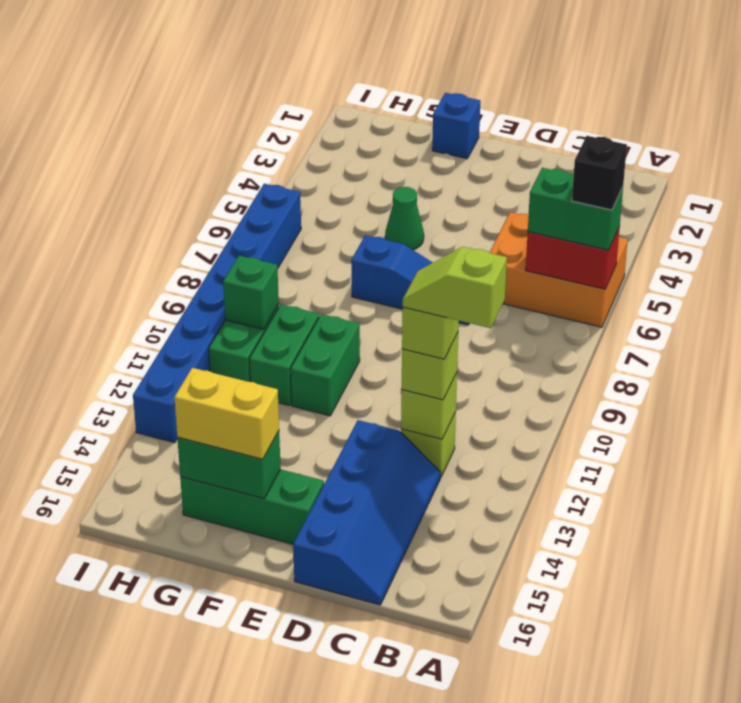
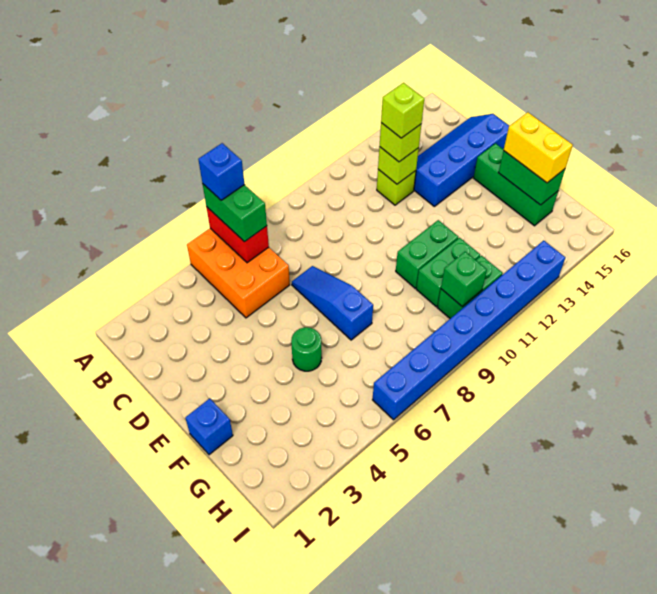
black 1x1 brick [572,136,627,210] -> blue 1x1 brick [198,143,244,200]
lime 1x2 slope [403,247,507,328] -> none
green 1x1 cone [385,187,424,250] -> green 1x1 round brick [291,327,322,371]

